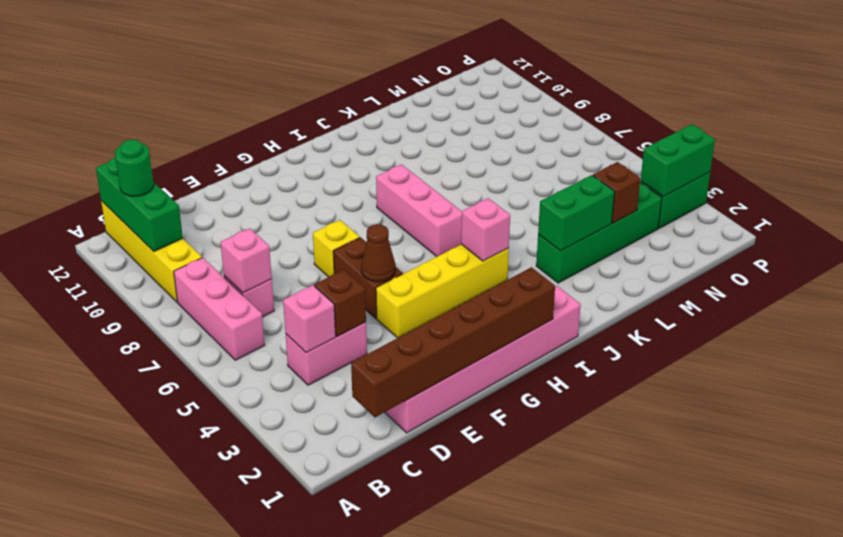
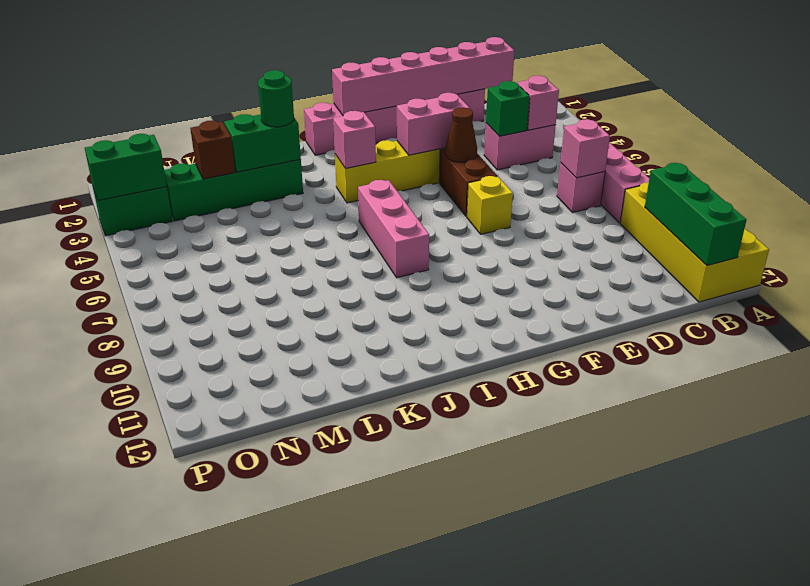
yellow 1x4 brick [101,201,202,302] -> yellow 2x4 brick [620,182,769,302]
green 1x1 round brick [115,140,154,196] -> green 1x1 round brick moved to [258,70,294,127]
brown 1x6 brick [351,267,555,417] -> pink 1x6 brick [332,37,515,116]
brown 1x1 brick [315,270,366,336] -> green 1x1 brick [486,81,530,136]
none -> pink 1x2 brick [397,93,470,155]

